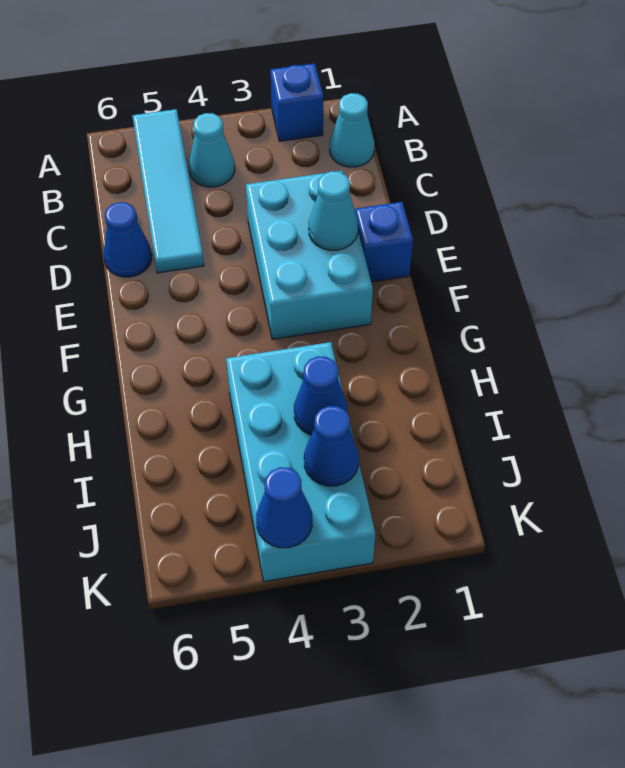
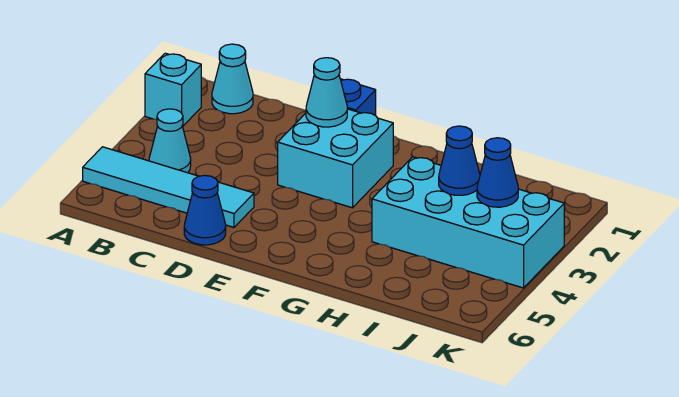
blue 1x1 brick [271,63,323,141] -> cyan 1x1 brick [145,53,201,126]
cyan 2x3 brick [246,171,373,339] -> cyan 2x2 brick [278,109,393,208]
blue 1x1 cone [256,467,312,548] -> none

